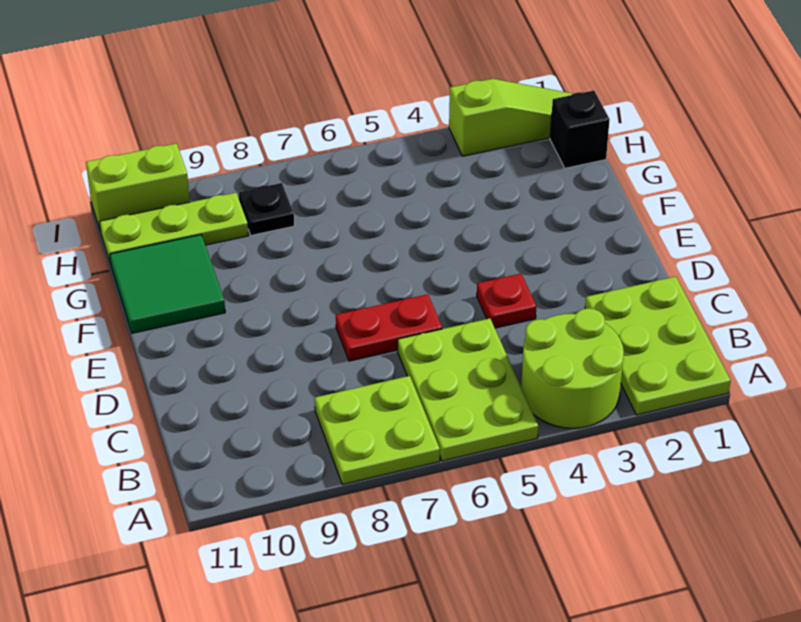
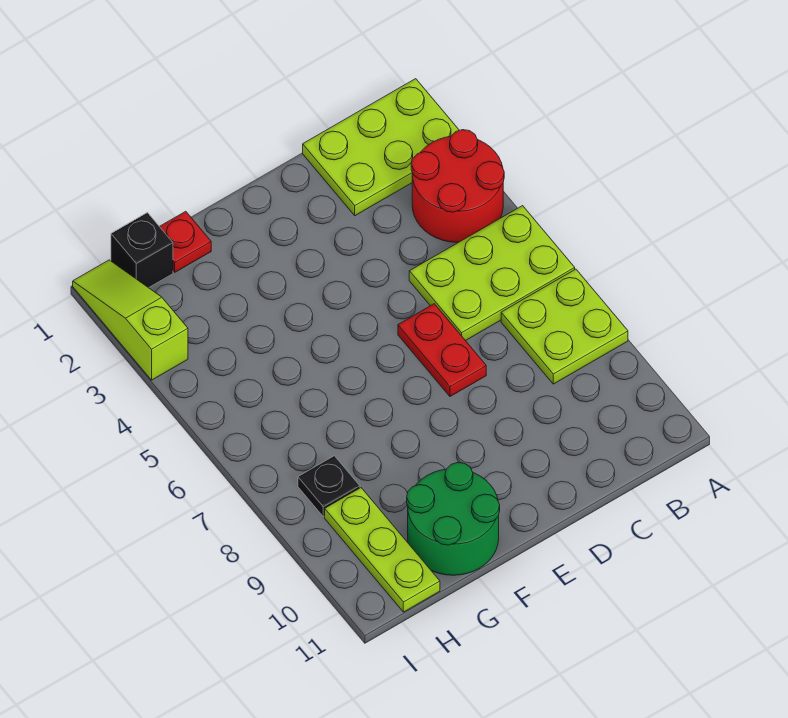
lime 2x2 round brick [521,308,624,428] -> red 2x2 round brick [411,130,504,242]
red 1x1 plate [477,274,536,328] -> red 1x1 plate moved to [159,211,211,272]
green 2x2 tile [110,235,225,333] -> green 2x2 round brick [407,463,500,575]
lime 1x2 brick [86,143,190,232] -> none

